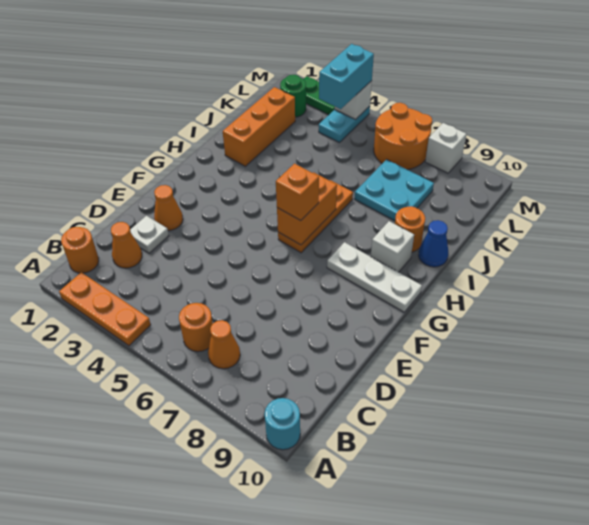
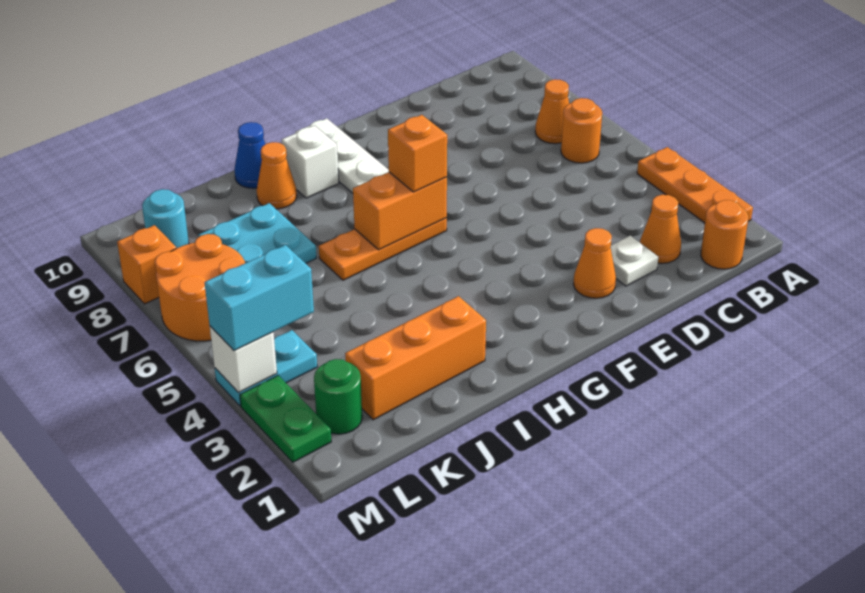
cyan 1x1 round brick [265,398,300,450] -> cyan 1x1 round brick moved to [142,189,189,248]
orange 1x1 round brick [395,206,425,252] -> orange 1x1 cone [257,142,297,209]
white 1x1 brick [425,123,466,173] -> orange 1x1 brick [117,225,176,304]

